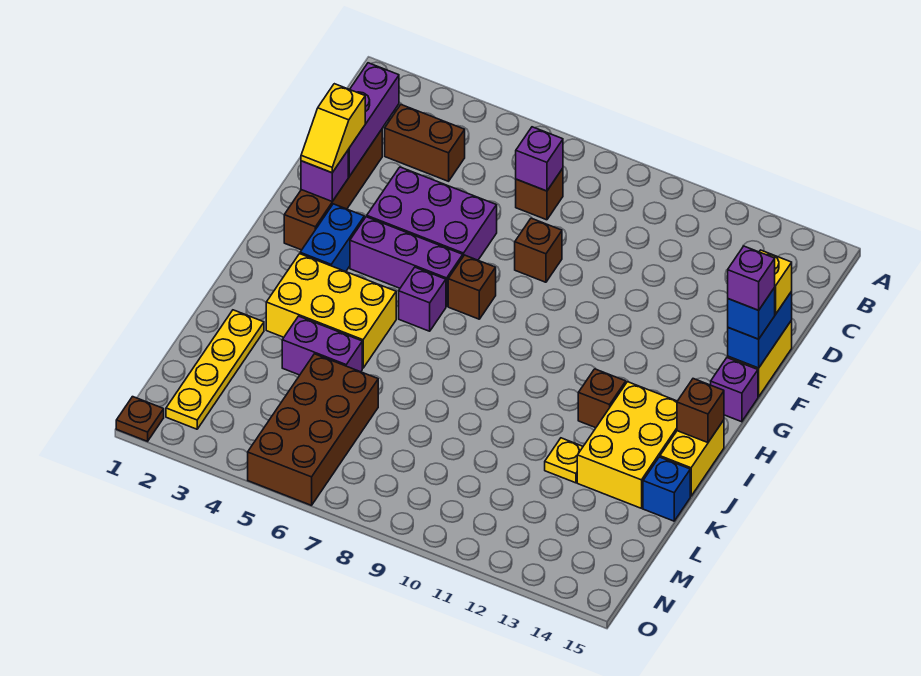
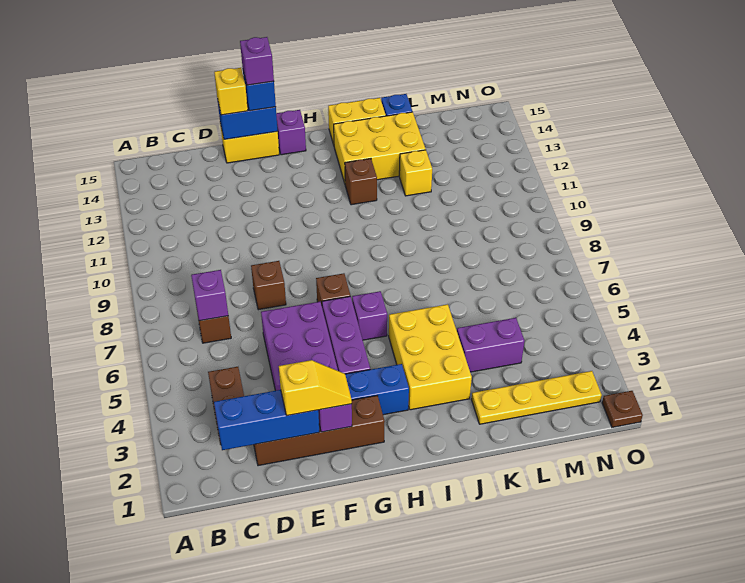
purple 1x3 brick [348,63,399,177] -> blue 1x3 brick [214,390,319,450]
brown 1x1 brick [677,379,724,443] -> none
purple 1x2 brick [282,316,362,375] -> purple 1x2 brick turned to [457,318,525,372]
yellow 1x1 plate [545,438,583,483] -> yellow 1x1 brick [399,150,432,196]
brown 2x4 brick [248,354,378,505] -> none

